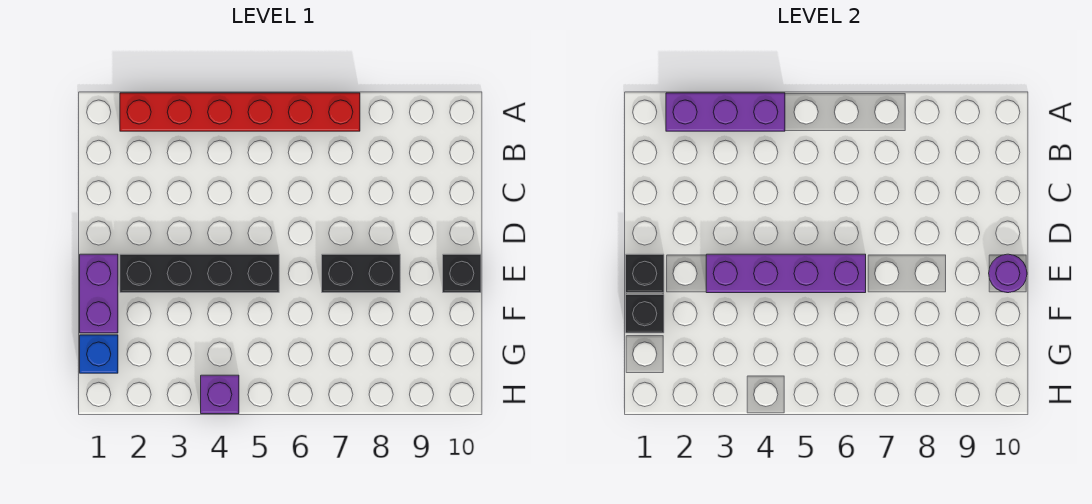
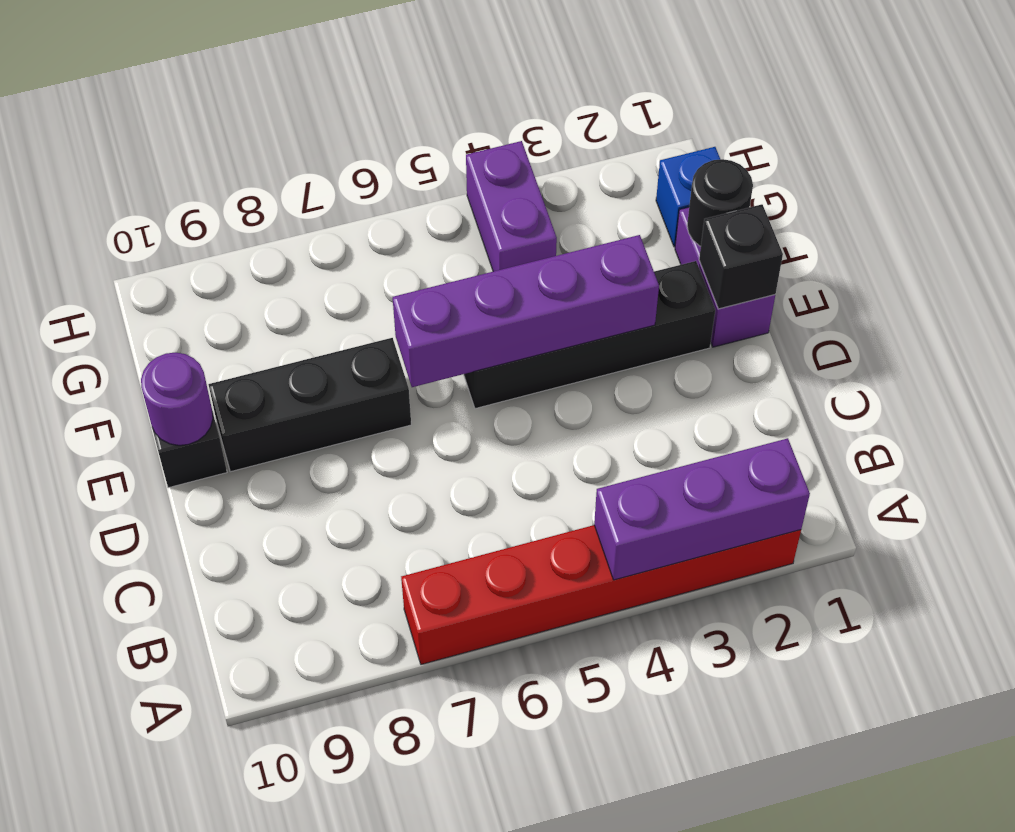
black 1x2 brick [322,254,400,293] -> black 1x3 brick [208,338,411,472]
black 1x1 brick [626,295,664,333] -> black 1x1 round brick [687,159,753,246]
purple 1x1 brick [201,375,239,414] -> purple 1x2 brick [466,141,557,272]

